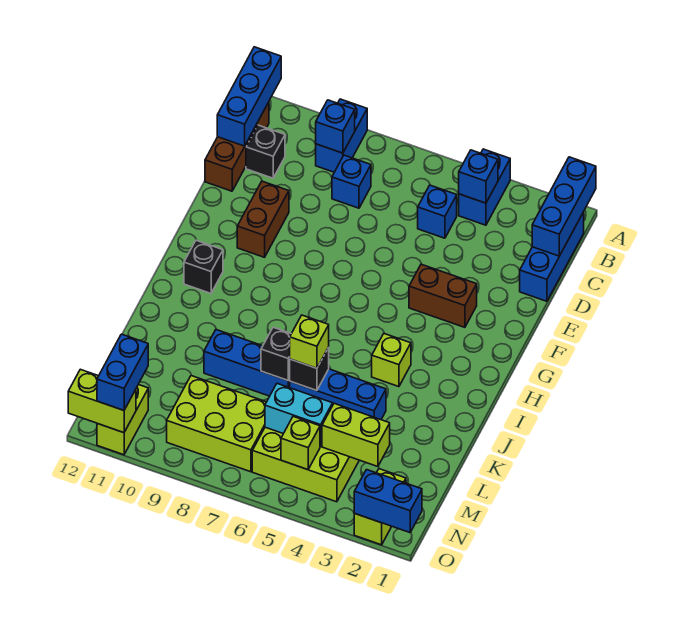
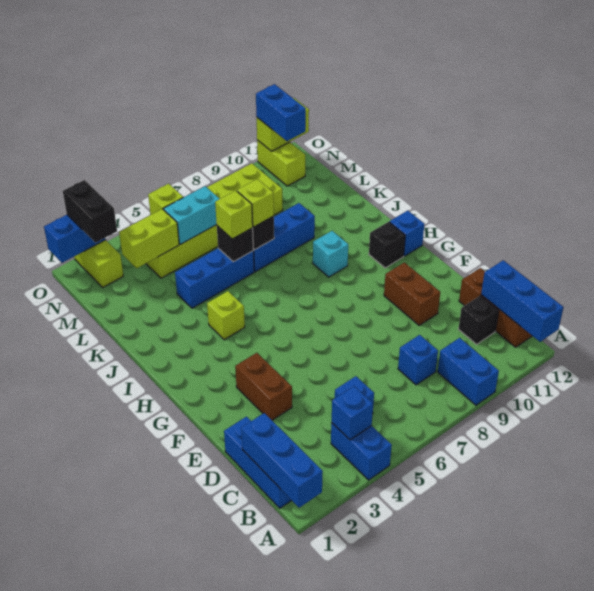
blue 1x1 brick [316,100,355,153] -> blue 1x1 brick moved to [390,211,424,256]
brown 1x2 brick [409,264,477,327] -> brown 1x2 brick turned to [235,353,292,420]
none -> cyan 1x1 brick [313,231,348,277]
none -> lime 1x1 brick [237,179,274,227]
none -> black 1x2 brick [63,180,117,243]

